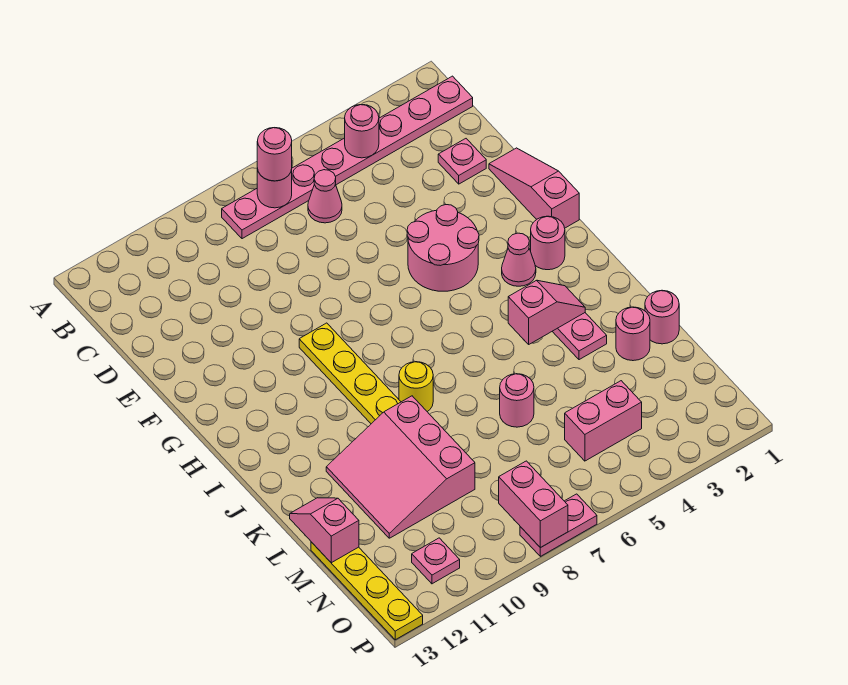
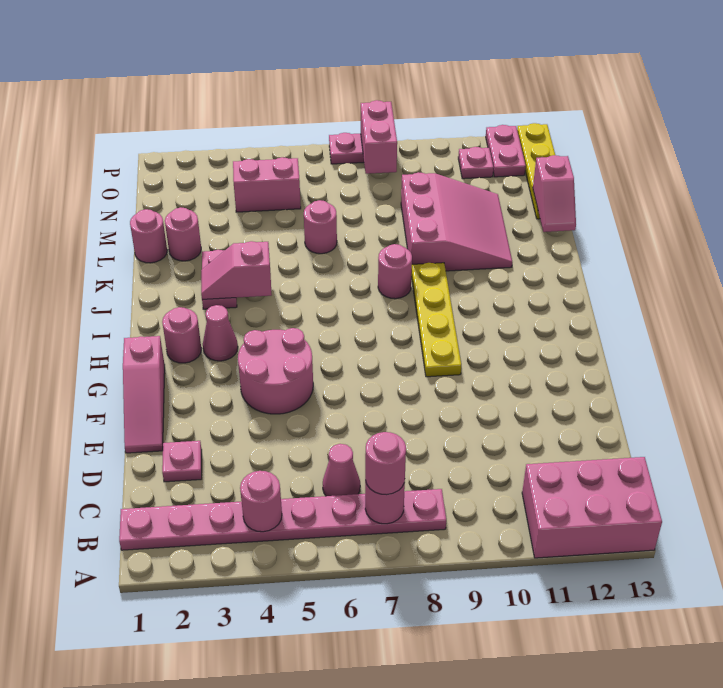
none -> pink 2x3 brick [522,457,662,558]
yellow 1x1 round brick [399,362,433,412] -> pink 1x1 round brick [378,244,412,299]
none -> pink 1x2 plate [486,125,526,177]

